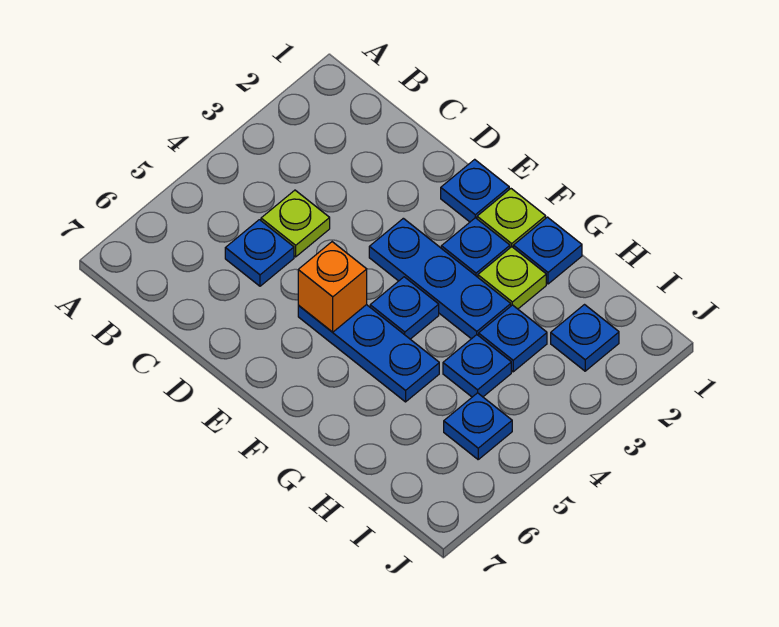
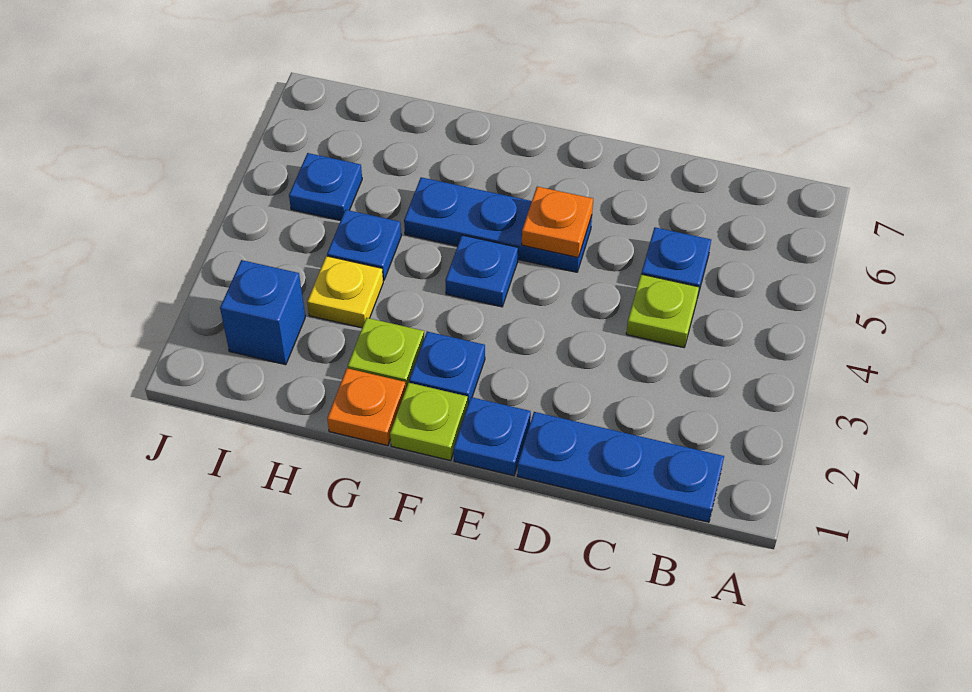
blue 1x3 plate [369,218,511,339] -> blue 1x3 plate moved to [517,412,724,522]
orange 1x1 brick [298,242,367,332] -> orange 1x1 plate [522,187,593,257]
blue 1x1 plate [513,217,582,284] -> orange 1x1 plate [327,368,406,446]
blue 1x1 plate [479,305,547,372] -> yellow 1x1 plate [307,256,383,328]
blue 1x1 plate [551,305,619,371] -> blue 1x1 brick [220,260,305,365]

